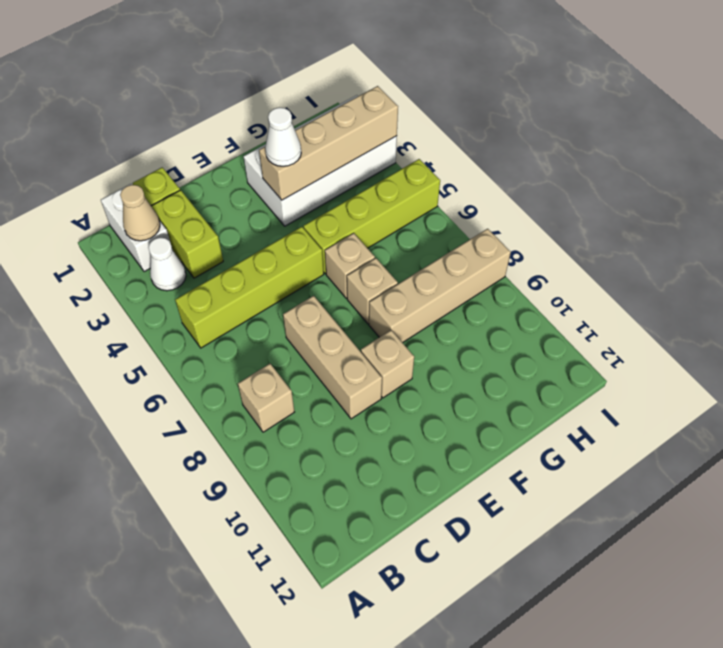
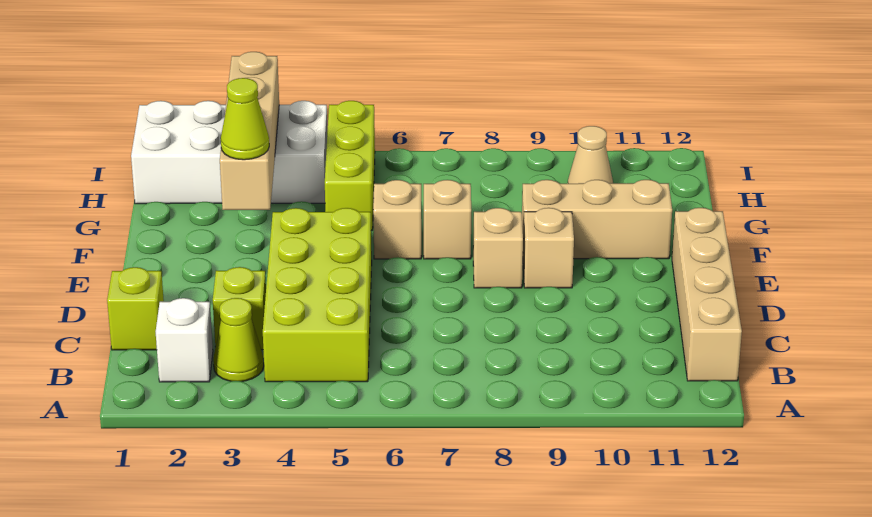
white 1x2 brick [101,184,170,272] -> white 1x1 brick [156,298,213,382]
tan 1x1 cone [120,185,160,241] -> tan 1x1 cone moved to [568,126,613,184]
white 1x1 cone [148,238,186,291] -> lime 1x1 cone [213,298,264,381]
lime 1x4 brick [175,227,324,348] -> lime 2x4 brick [263,208,372,382]
tan 1x1 brick [238,364,294,432] -> tan 1x1 brick moved to [473,208,523,288]
lime 1x2 brick [151,190,223,278] -> lime 1x1 brick [213,267,266,350]
tan 1x3 brick [283,296,382,419] -> tan 1x3 brick moved to [522,180,672,259]
white 2x4 brick [244,95,397,226] -> white 2x4 brick turned to [131,101,327,204]
white 1x1 cone [265,108,301,166] -> lime 1x1 cone [221,78,269,160]
lime 1x4 brick [304,159,440,274] -> lime 1x3 brick [325,101,375,231]
tan 1x4 brick [369,229,511,343] -> tan 1x4 brick moved to [672,208,742,381]

